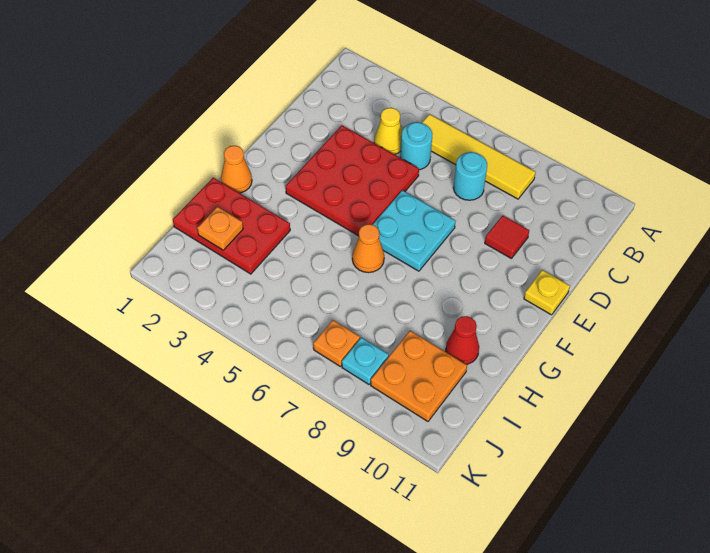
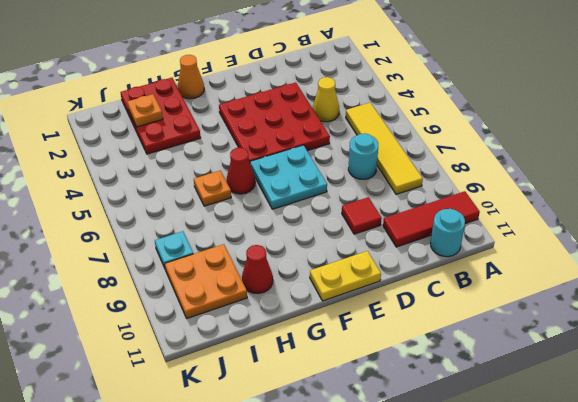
none -> red 1x3 tile [383,191,480,247]
cyan 1x1 round brick [400,122,433,170] -> cyan 1x1 round brick moved to [431,209,465,257]
yellow 1x1 plate [524,270,570,315] -> yellow 1x2 plate [310,251,381,301]
orange 1x1 cone [352,224,384,273] -> red 1x1 cone [226,148,255,194]
orange 1x1 plate [313,320,360,366] -> orange 1x1 plate moved to [194,171,231,206]

